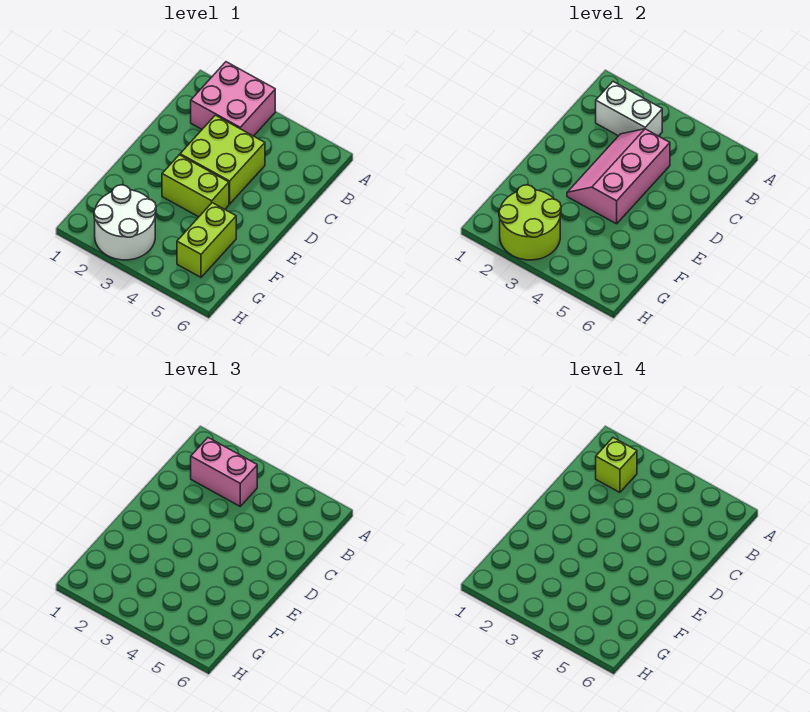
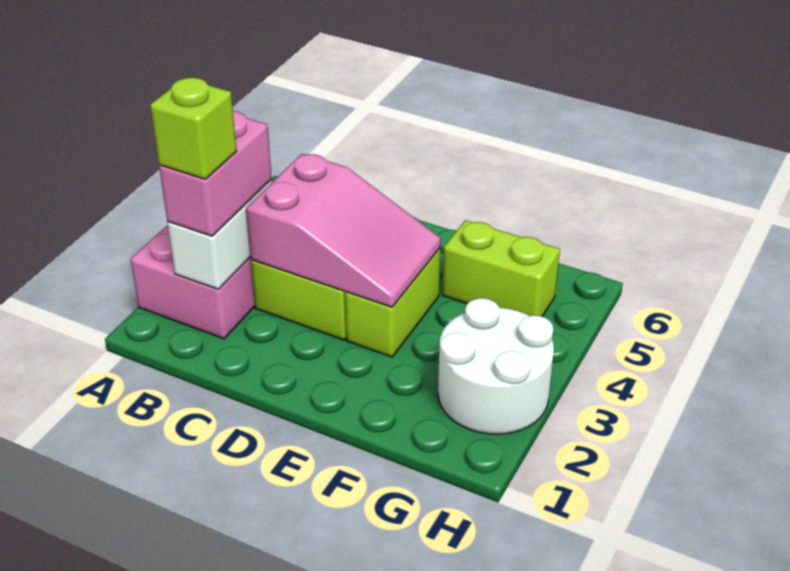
pink 2x3 slope [567,129,670,224] -> pink 2x3 slope turned to [246,154,441,307]
lime 2x2 round brick [499,185,561,260] -> none

